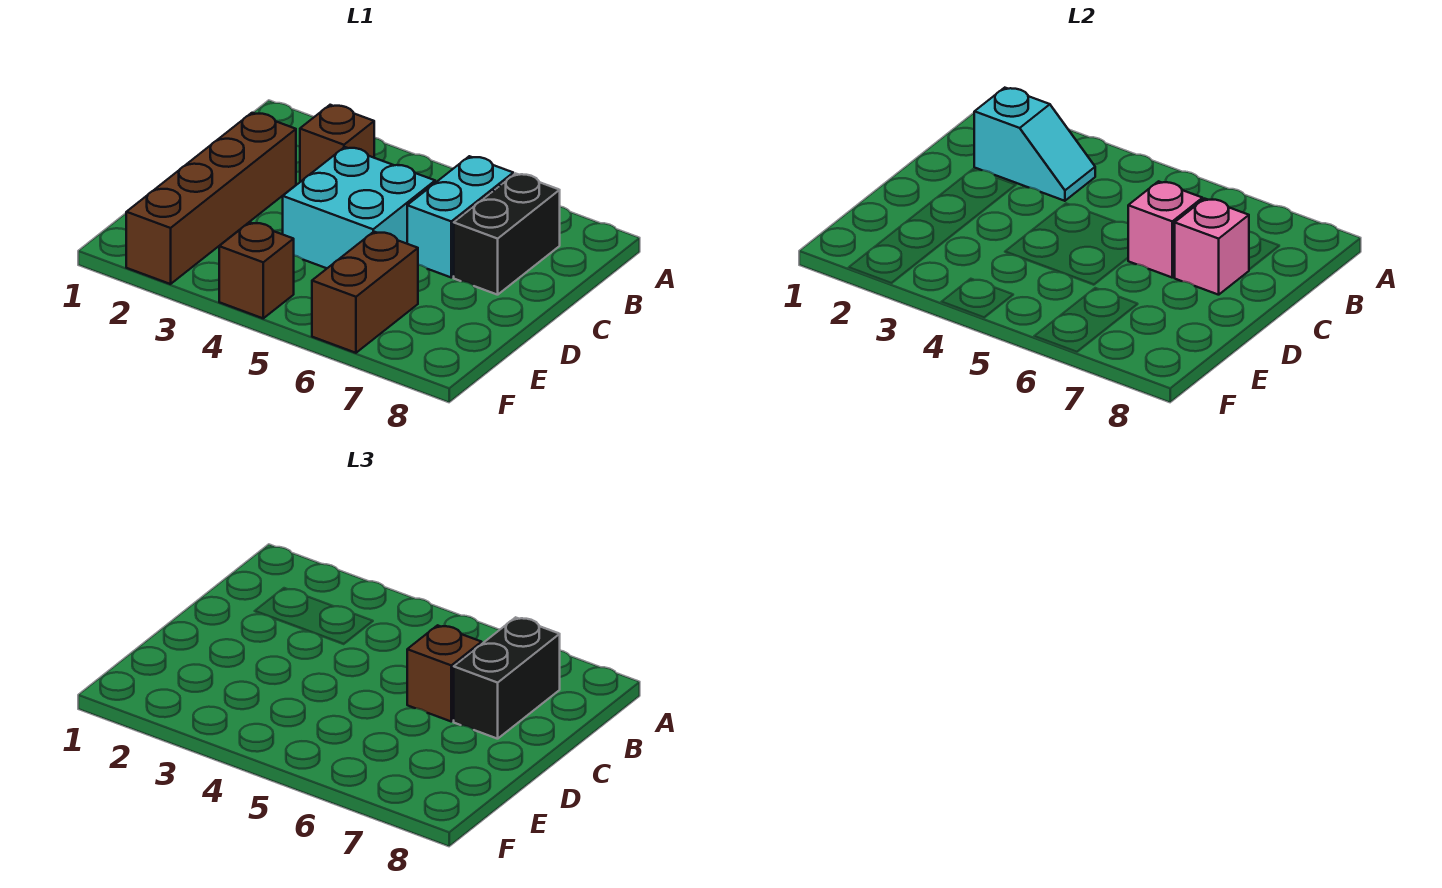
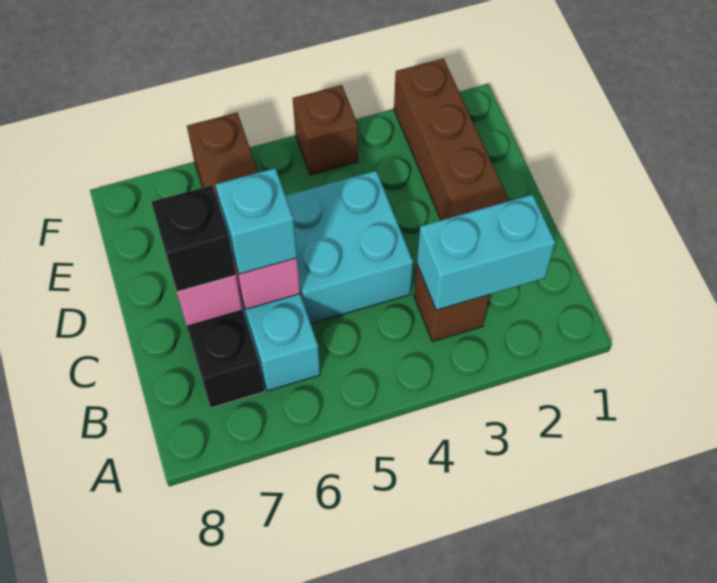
cyan 1x2 slope [974,88,1095,201] -> cyan 1x2 brick [417,194,555,310]
black 1x2 brick [454,617,560,739] -> black 1x1 brick [151,185,236,292]
brown 1x1 brick [407,625,482,721] -> cyan 1x1 brick [215,168,297,274]

